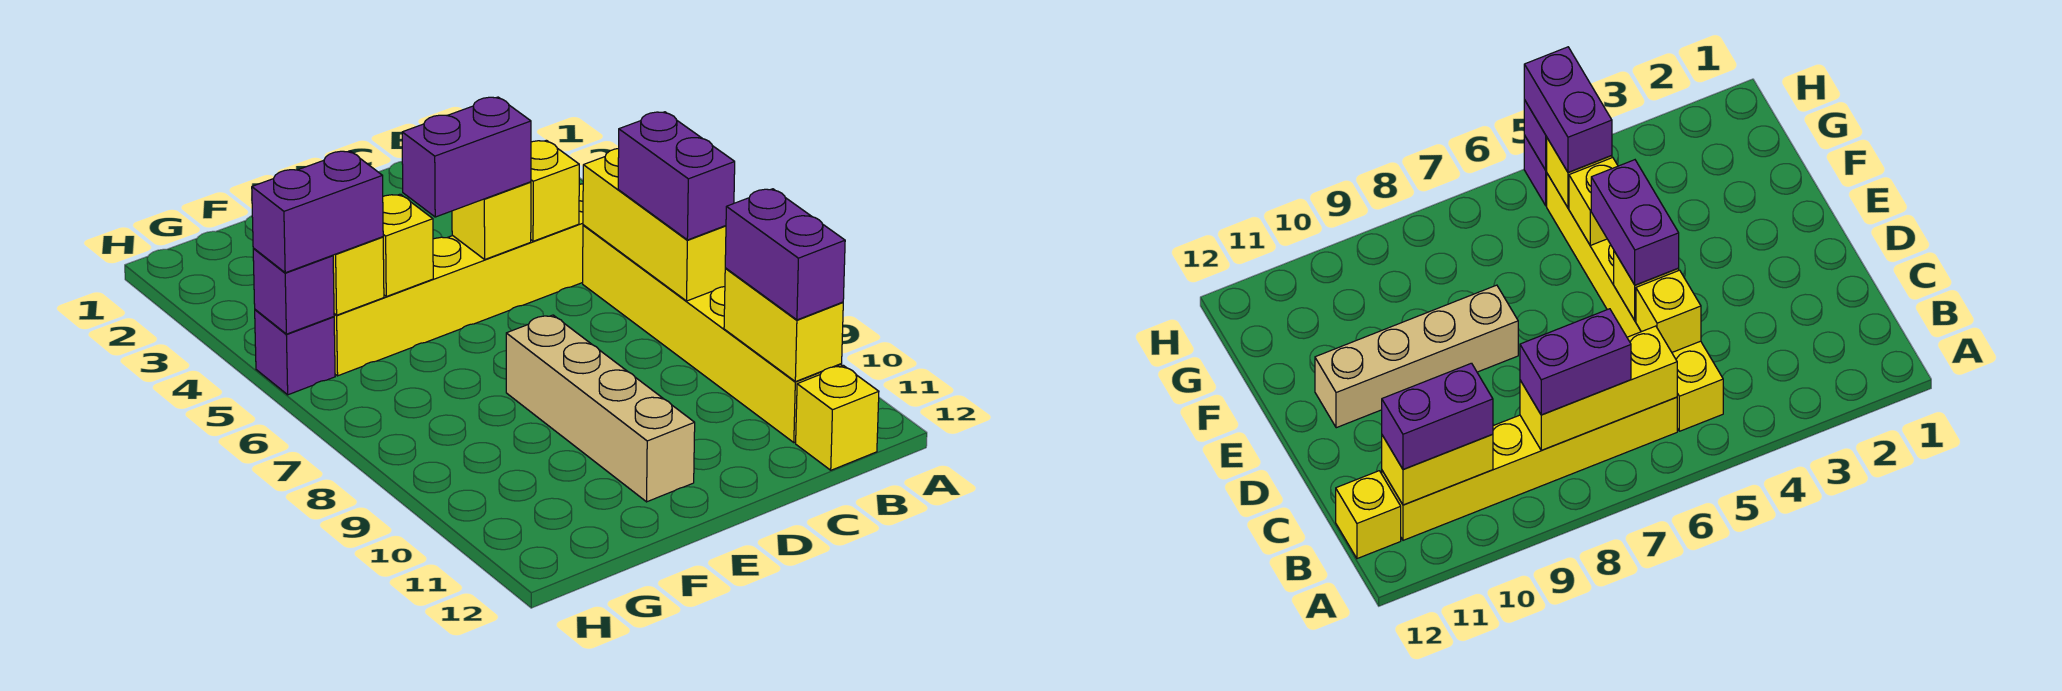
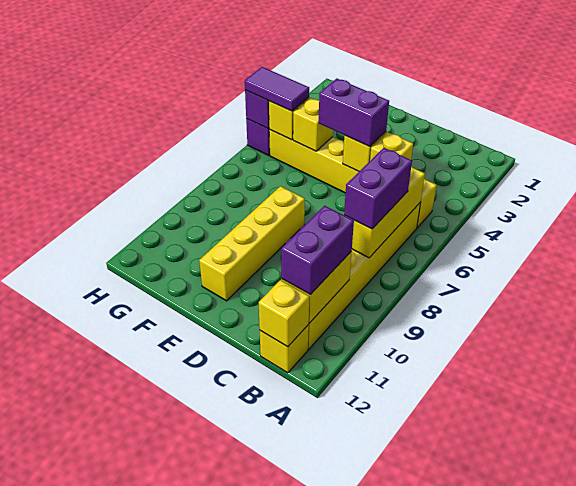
none -> yellow 1x1 brick [259,280,309,347]
tan 1x4 brick [506,315,695,502] -> yellow 1x4 brick [199,186,305,301]
purple 1x2 brick [252,151,383,273] -> purple 1x2 tile [245,67,309,111]

